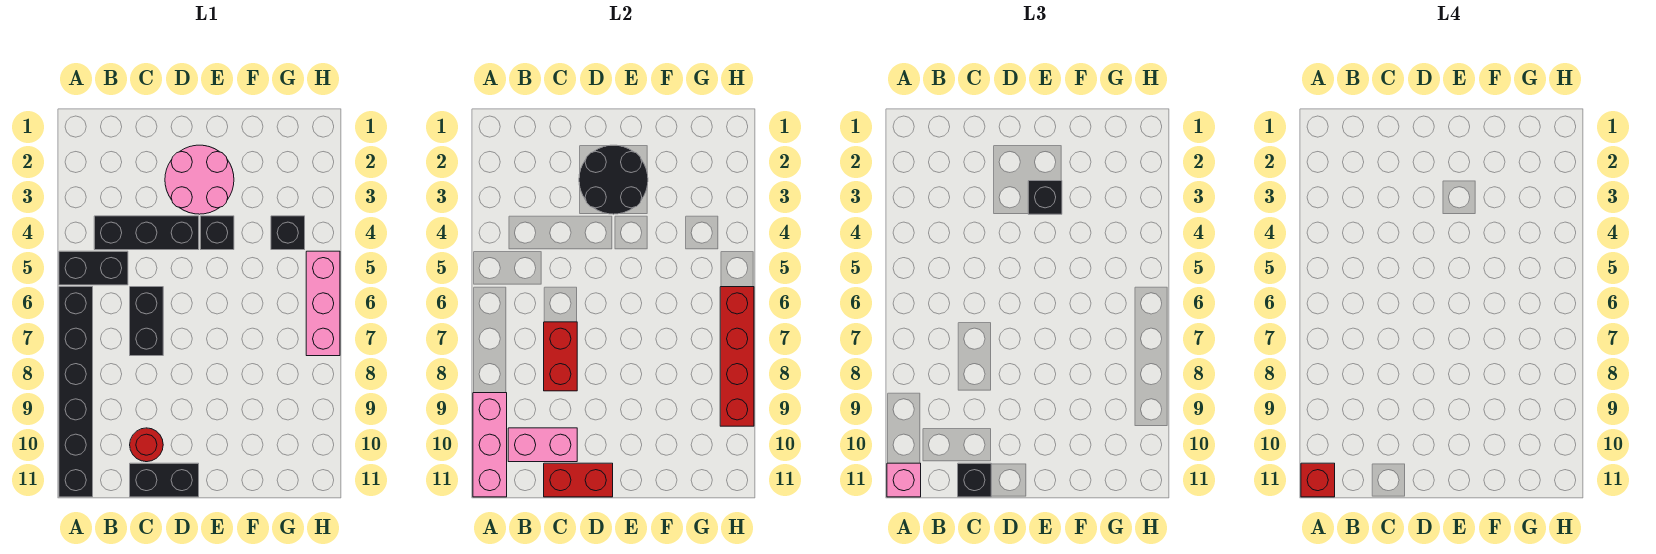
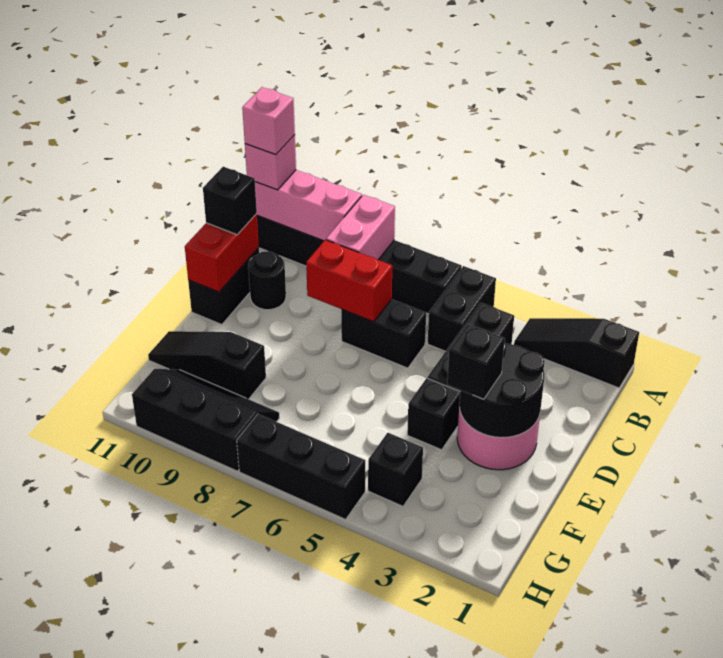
none -> black 1x3 slope [514,318,639,388]
red 1x1 brick [1301,463,1335,497] -> pink 1x1 brick [242,87,295,155]
pink 1x2 brick [508,428,577,462] -> pink 1x2 brick moved to [326,195,395,260]
red 1x1 round brick [130,428,163,462] -> black 1x1 round brick [248,251,286,310]
none -> black 1x3 slope [148,331,266,399]
none -> black 2x3 slope [132,369,279,471]
pink 1x3 brick [306,251,340,356] -> black 1x3 brick [237,414,365,519]
red 1x4 brick [720,287,754,426] -> none

